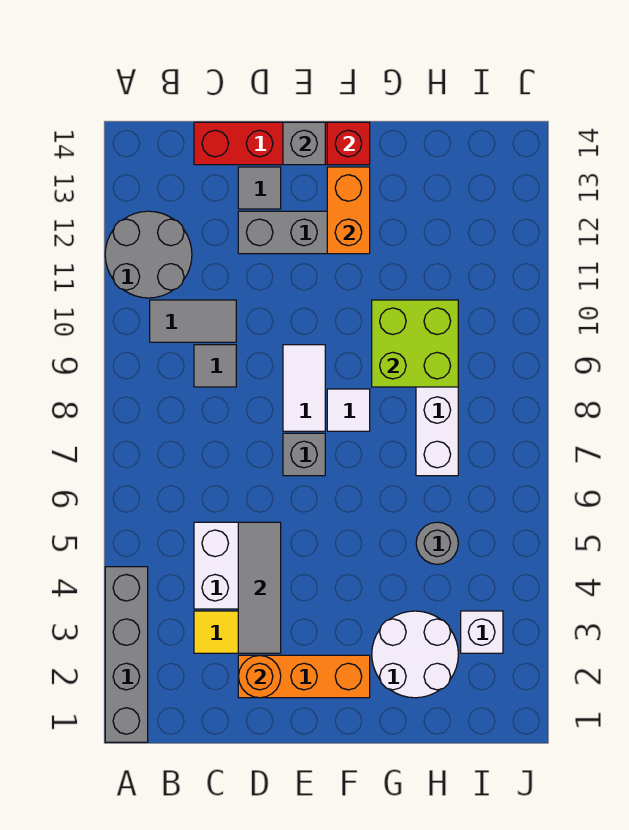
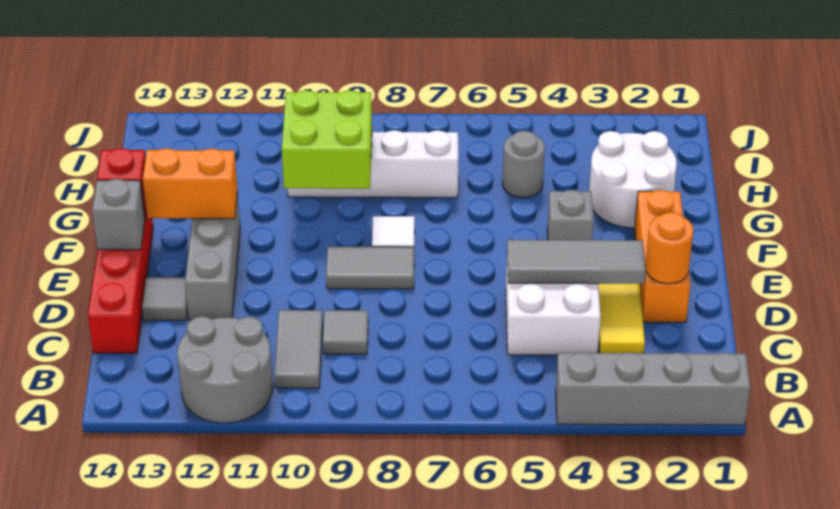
grey 1x1 brick [283,433,325,476] -> grey 1x1 brick moved to [547,190,594,240]
white 1x2 tile [283,345,325,431] -> grey 1x2 tile [326,247,414,289]
white 1x1 brick [461,611,503,653] -> none

